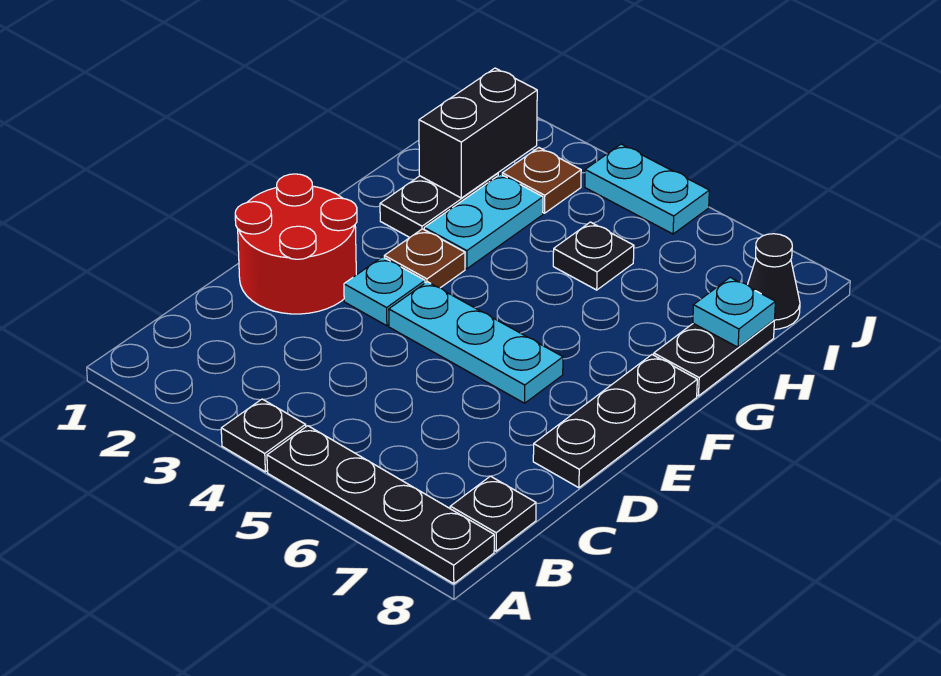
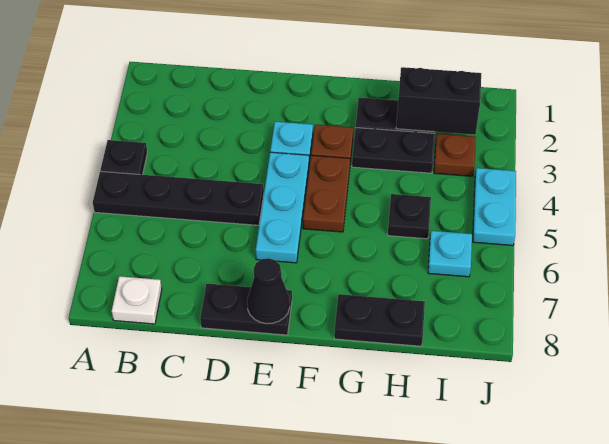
black 1x4 plate [267,426,494,584] -> black 1x4 plate turned to [93,171,264,225]
black 1x1 plate [450,476,536,551] -> white 1x1 plate [112,276,162,324]
red 2x2 round brick [235,174,357,314] -> none
black 1x3 plate [533,355,697,488] -> black 1x2 plate [200,284,292,335]
none -> brown 1x2 plate [303,155,350,232]
cyan 1x2 plate [424,174,543,269] -> black 1x2 plate [352,128,435,173]
cyan 1x1 plate [693,277,775,347] -> cyan 1x1 plate moved to [428,231,472,277]
black 1x1 cone [748,234,800,329] -> black 1x1 cone moved to [247,258,290,324]

